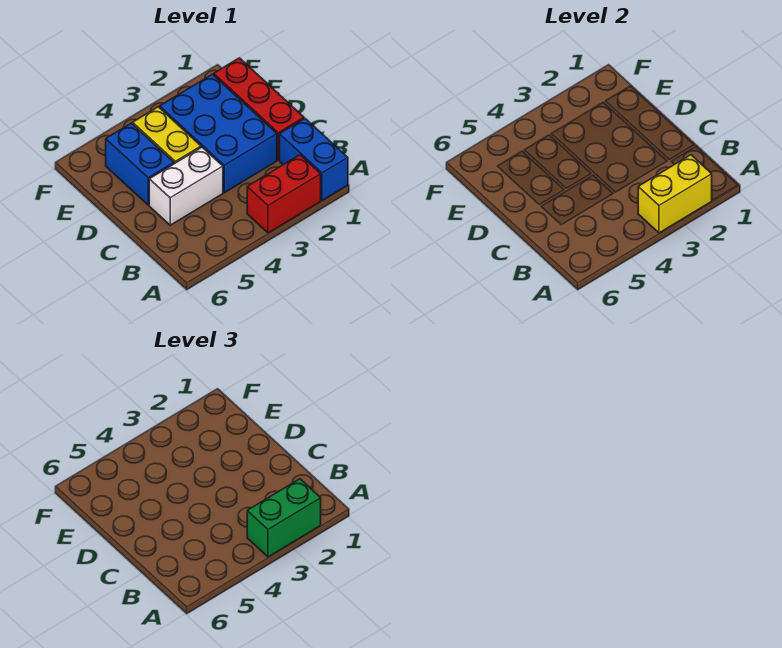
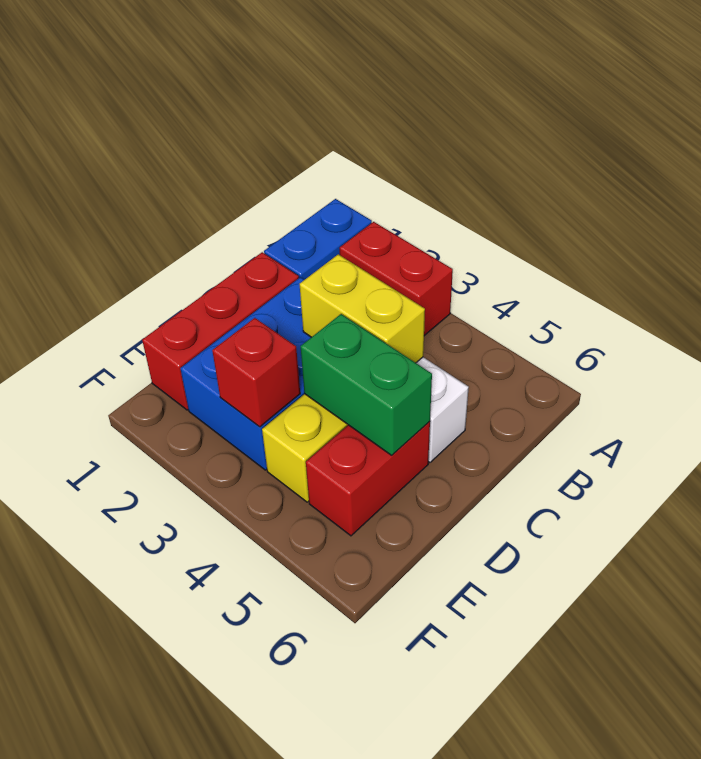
yellow 1x2 brick [638,155,712,233] -> yellow 1x2 brick moved to [300,254,425,363]
green 1x2 brick [247,479,321,557] -> green 1x2 brick moved to [301,314,432,455]
blue 1x2 brick [106,123,174,205] -> red 1x2 brick [306,422,430,536]
none -> red 1x1 brick [212,318,300,427]

